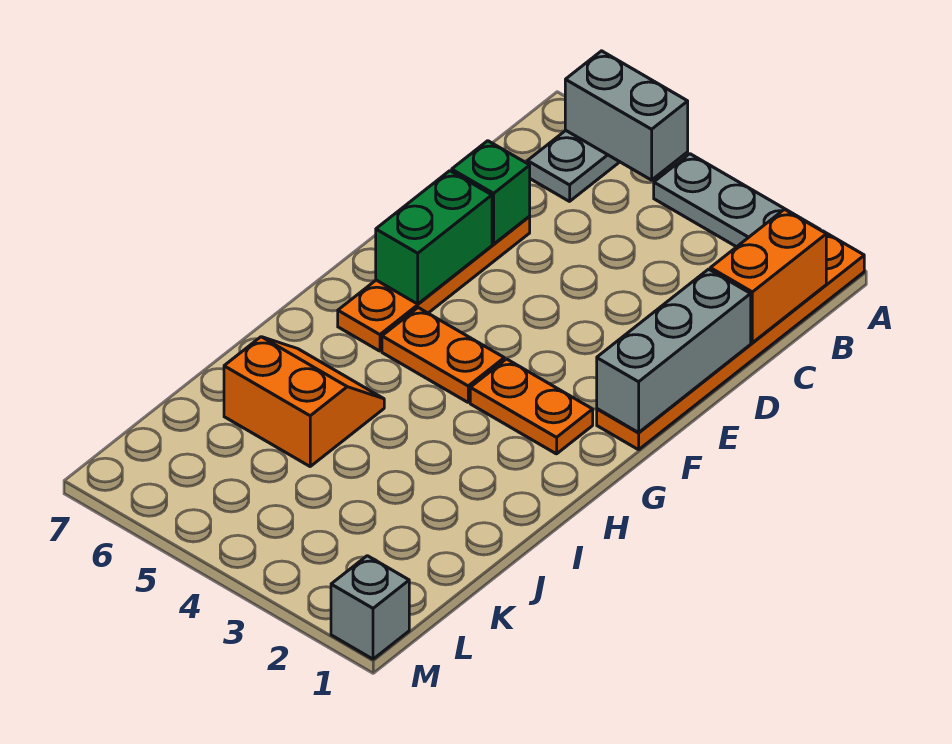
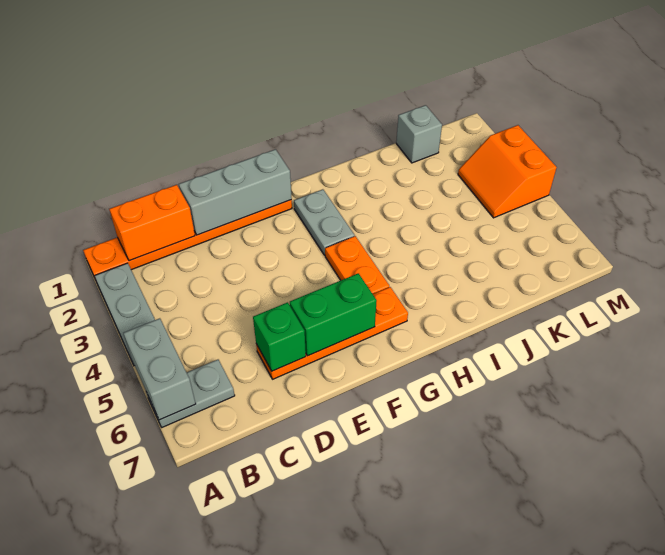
orange 1x2 plate [470,359,593,454] -> grey 1x2 plate [294,189,355,255]
orange 2x2 slope [224,337,384,466] -> orange 2x2 slope moved to [458,125,557,218]
grey 1x1 brick [331,556,409,659] -> grey 1x1 brick moved to [396,105,442,163]

